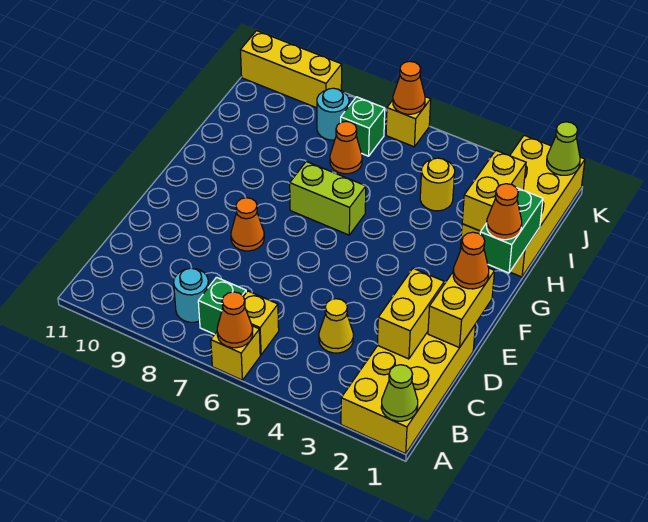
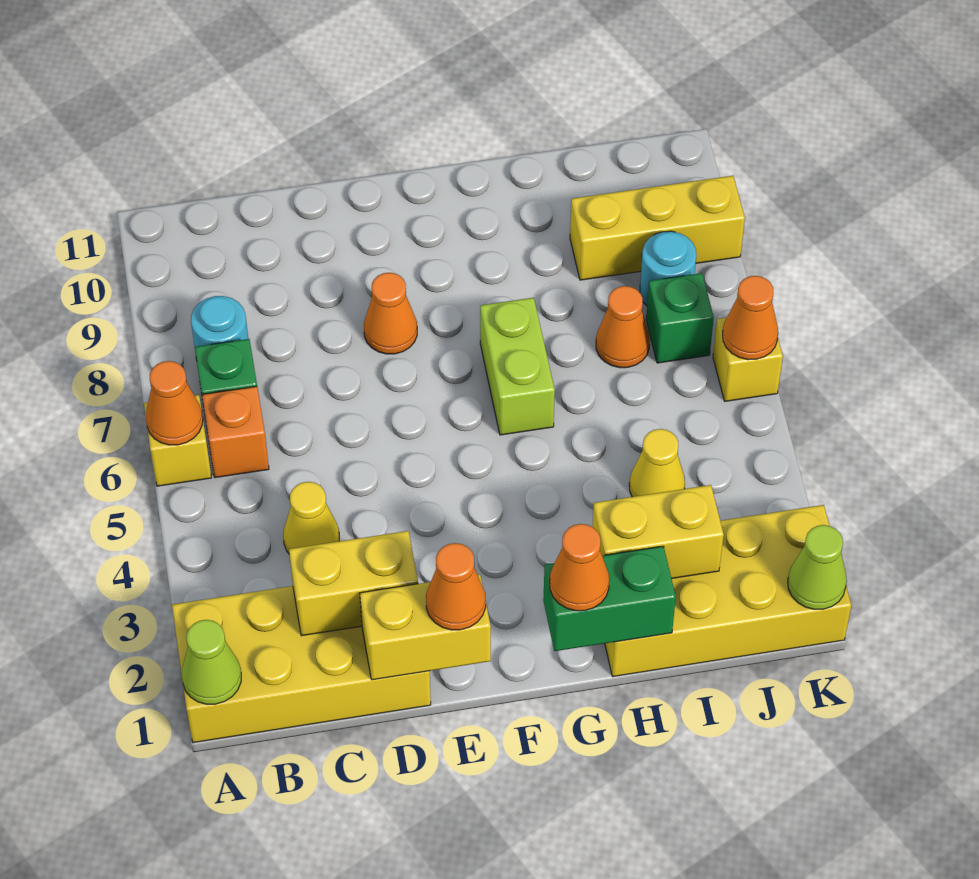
yellow 1x1 brick [243,291,279,355] -> orange 1x1 brick [202,386,269,478]
yellow 1x1 round brick [420,158,455,211] -> yellow 1x1 cone [629,429,685,497]
yellow 1x3 brick [241,31,342,108] -> yellow 1x3 brick turned to [570,176,745,280]

